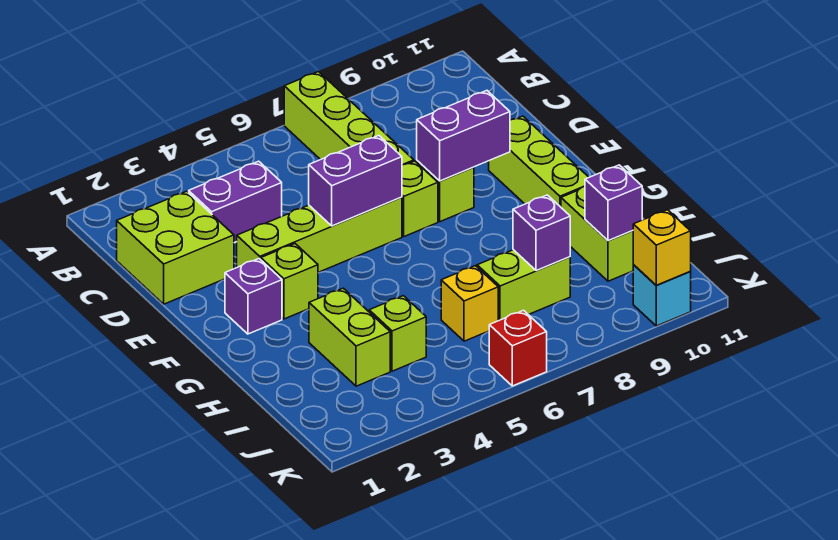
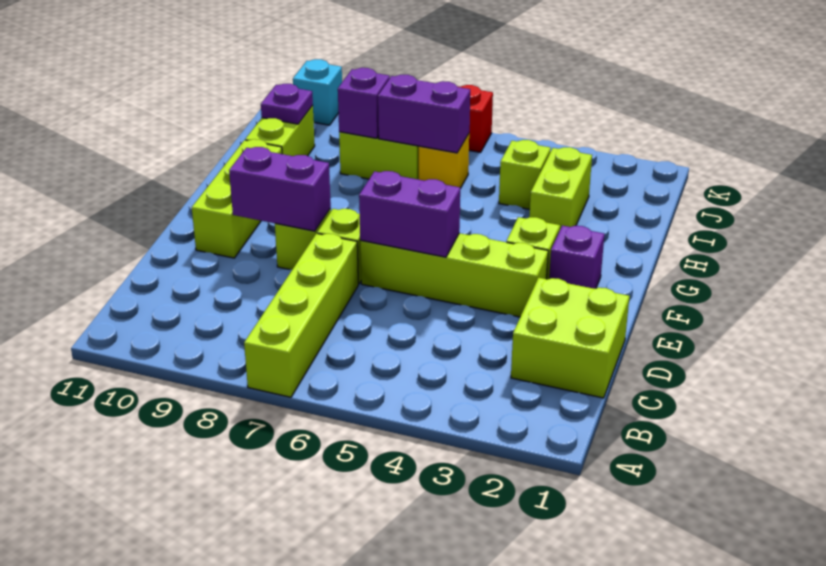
purple 1x2 brick [189,161,282,243] -> purple 1x2 brick moved to [378,75,470,153]
purple 1x1 brick [585,165,642,241] -> purple 1x1 plate [261,84,313,124]
yellow 1x1 brick [633,210,691,285] -> none

